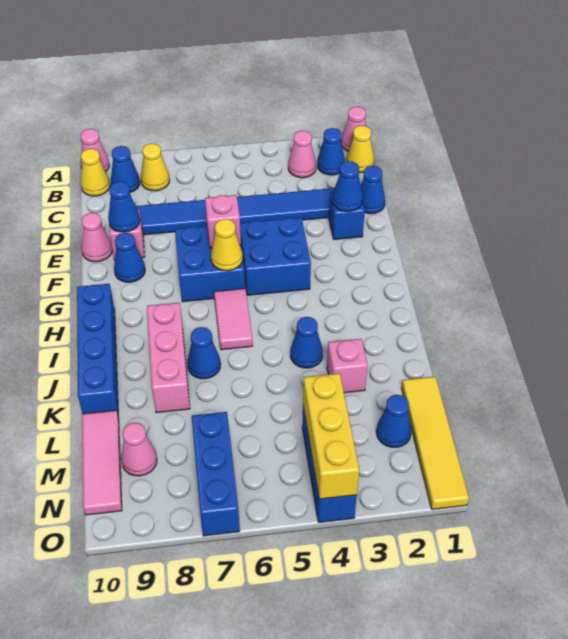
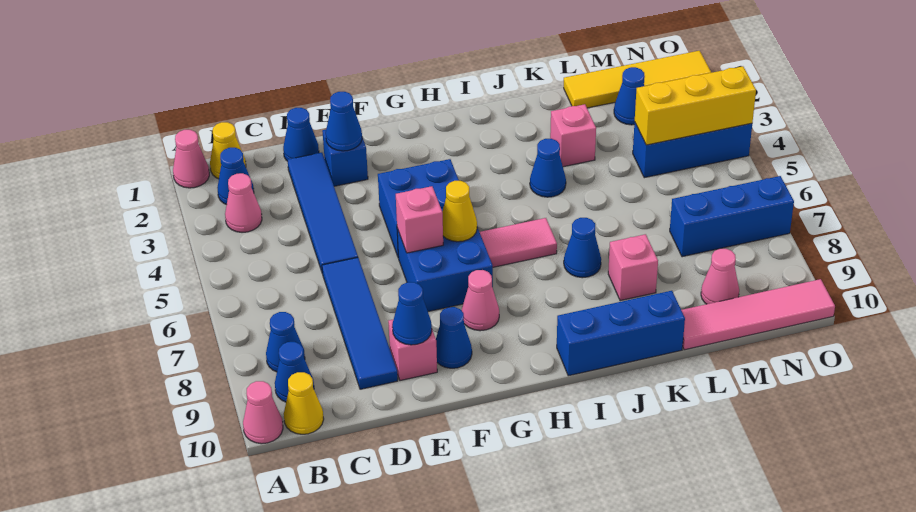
yellow 1x1 cone [141,143,170,191] -> blue 1x1 cone [266,312,305,372]
pink 1x1 cone [81,213,112,262] -> pink 1x1 cone moved to [461,270,499,331]
blue 1x4 brick [77,284,118,414] -> blue 1x3 brick [557,291,685,376]
pink 1x3 brick [147,303,190,413] -> pink 1x1 brick [608,234,658,301]
pink 1x3 tile [82,410,122,515] -> pink 1x4 tile [681,279,835,350]

